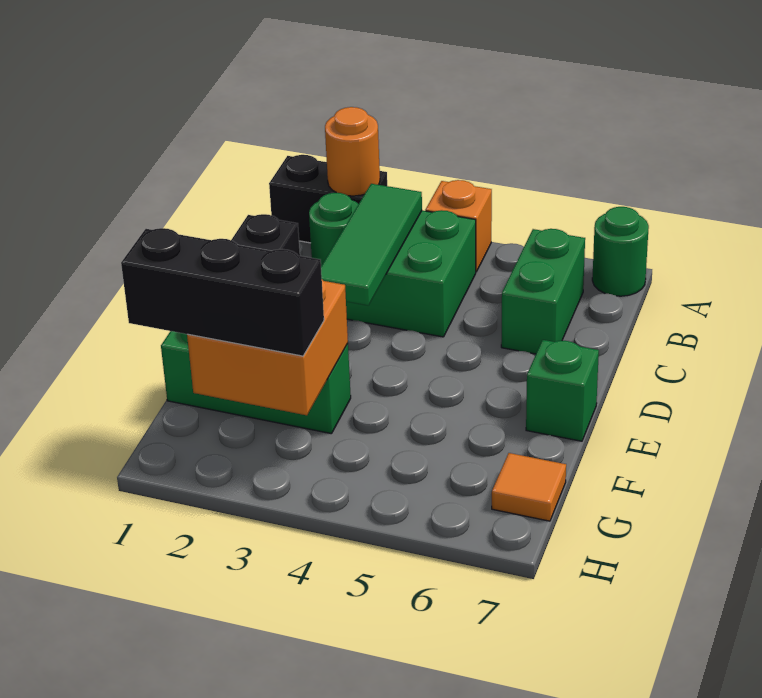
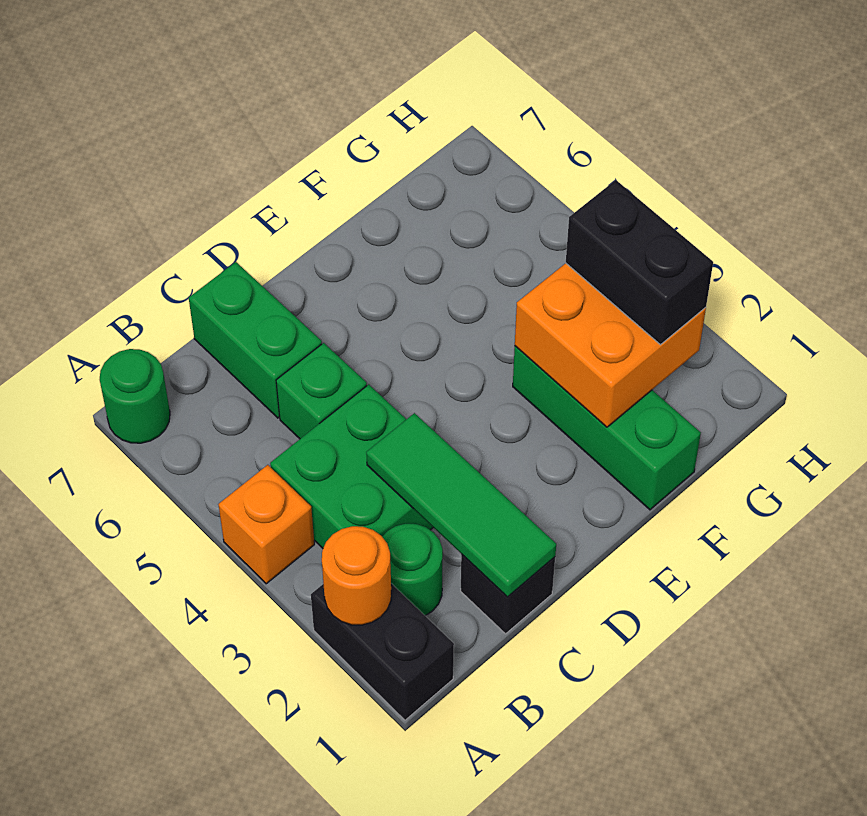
green 1x3 tile [321,184,422,306] -> green 1x3 tile turned to [366,413,556,597]
green 1x2 brick [501,229,585,354] -> green 1x2 brick turned to [189,262,322,418]
green 1x1 brick [526,340,599,441] -> green 1x1 brick moved to [276,343,367,439]
black 1x3 brick [121,228,324,356] -> black 1x2 brick [566,180,713,345]
orange 1x1 tile [492,453,566,521] -> none

